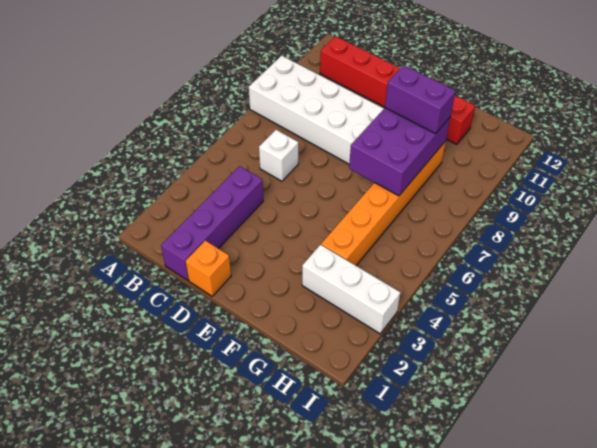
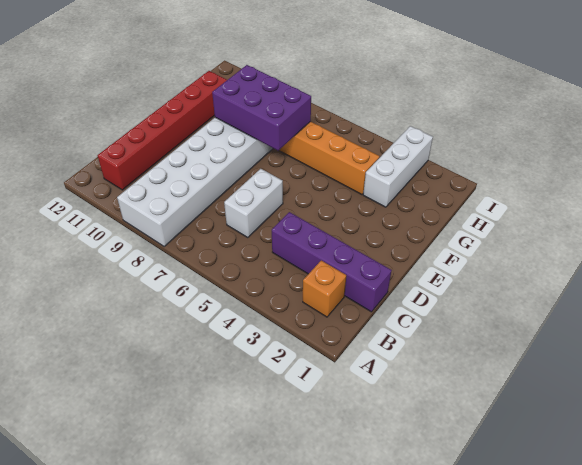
white 1x1 brick [259,130,298,181] -> white 1x2 brick [224,169,283,238]
orange 1x1 brick [186,241,231,296] -> orange 1x1 brick moved to [303,260,346,317]
purple 1x2 brick [385,65,455,134] -> none

